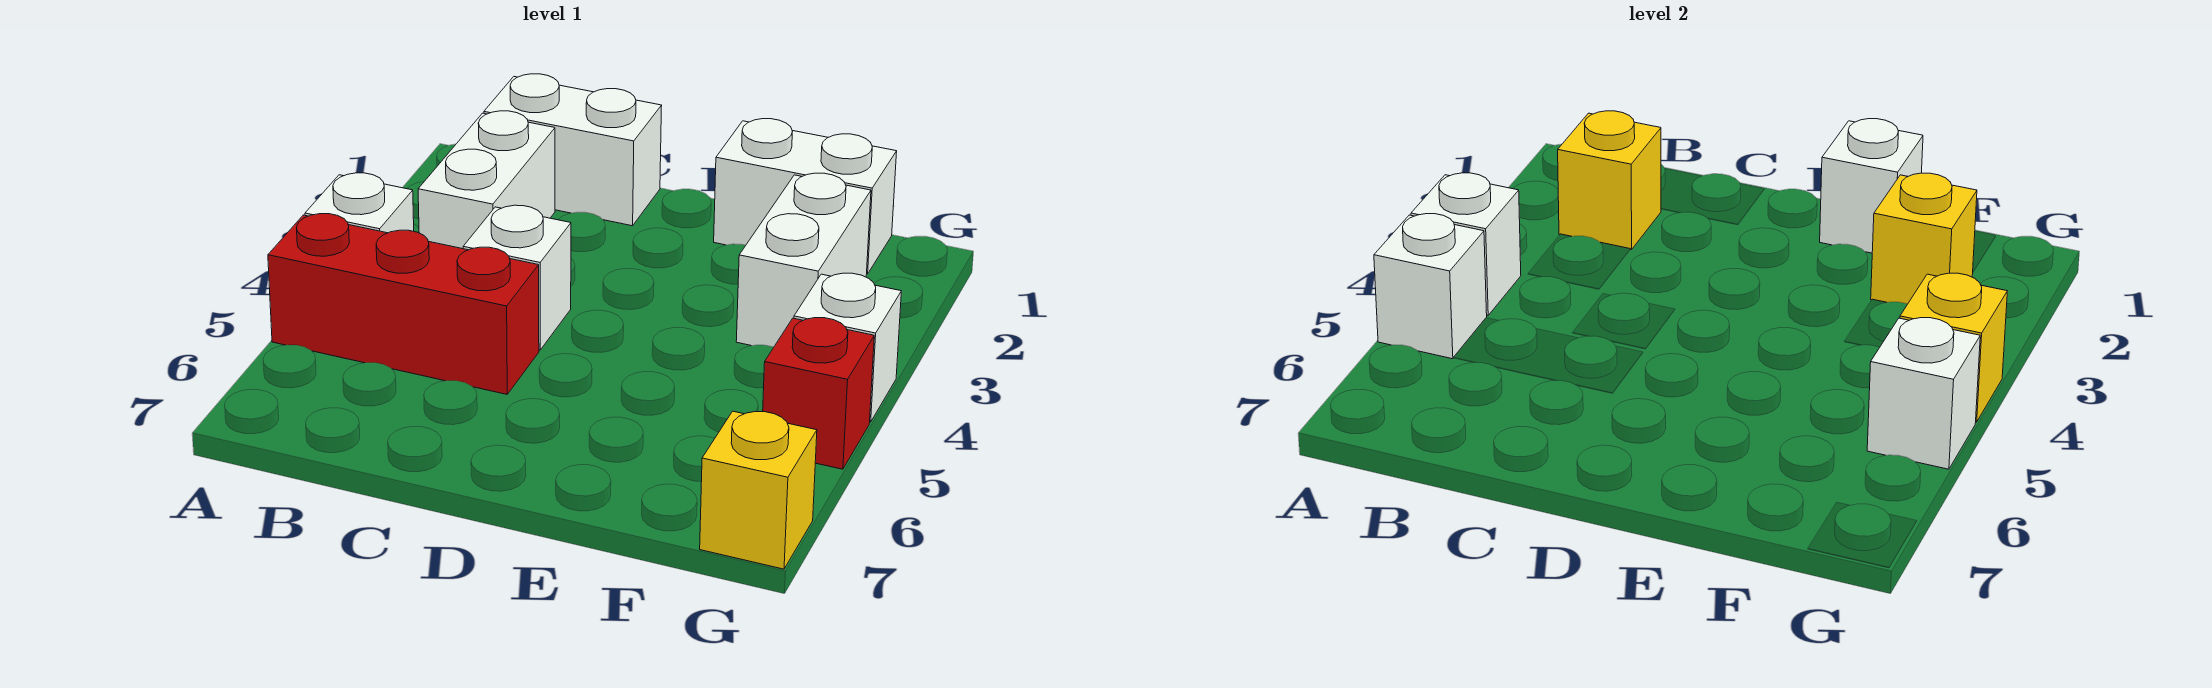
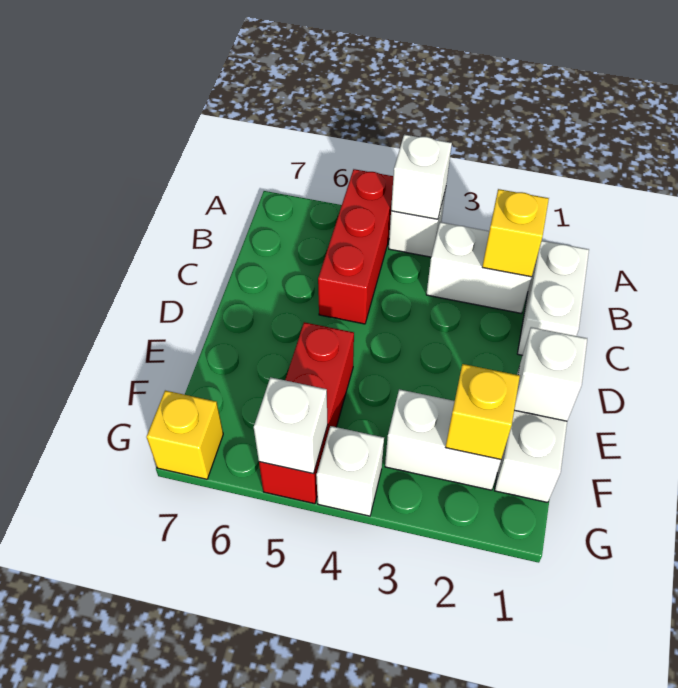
white 1x1 brick [1374,214,1487,359] -> none
white 1x1 brick [463,205,571,350] -> none
yellow 1x1 brick [1900,273,2007,422] -> none
red 1x1 brick [763,318,874,469] -> red 1x3 brick [259,322,354,504]

